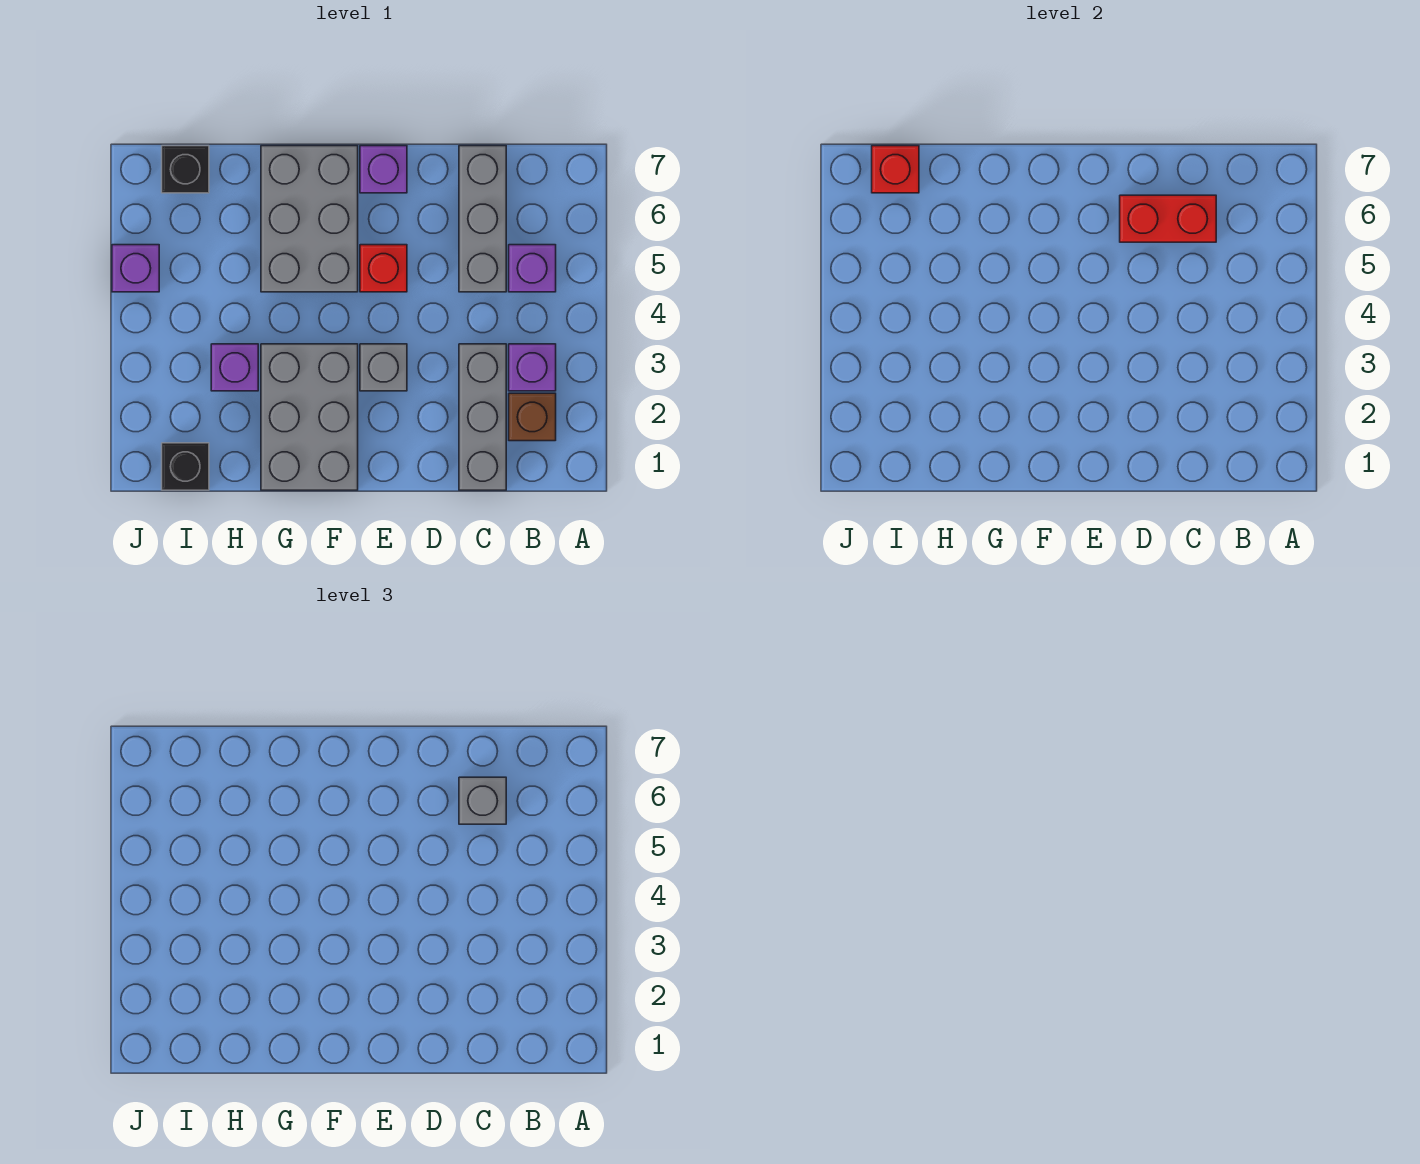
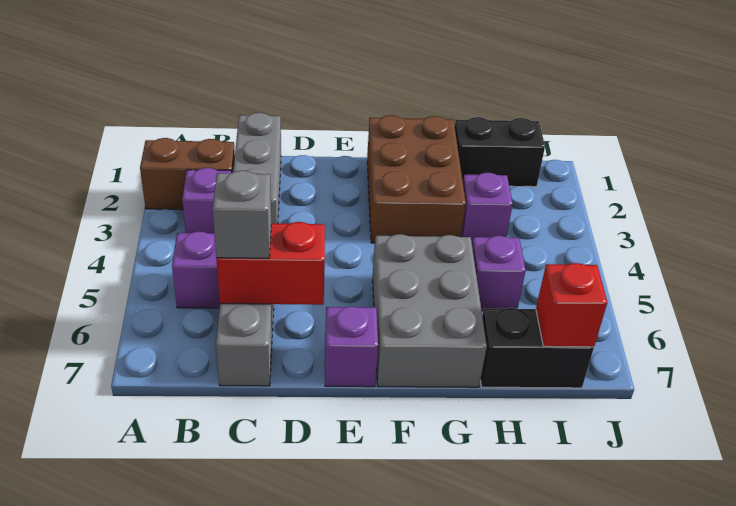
brown 1x1 brick [509,393,556,441] -> brown 1x2 brick [140,138,235,210]
grey 1x1 brick [360,344,407,391] -> none
red 1x1 brick [360,245,407,292] -> none
grey 2x3 brick [261,344,358,490] -> brown 2x3 brick [367,115,466,243]
black 1x1 brick [162,443,209,490] -> black 1x2 brick [455,117,545,187]
black 1x1 brick [162,146,209,193] -> black 1x2 brick [481,308,594,388]
purple 1x1 brick [112,245,159,292] -> purple 1x1 brick moved to [472,236,526,311]

